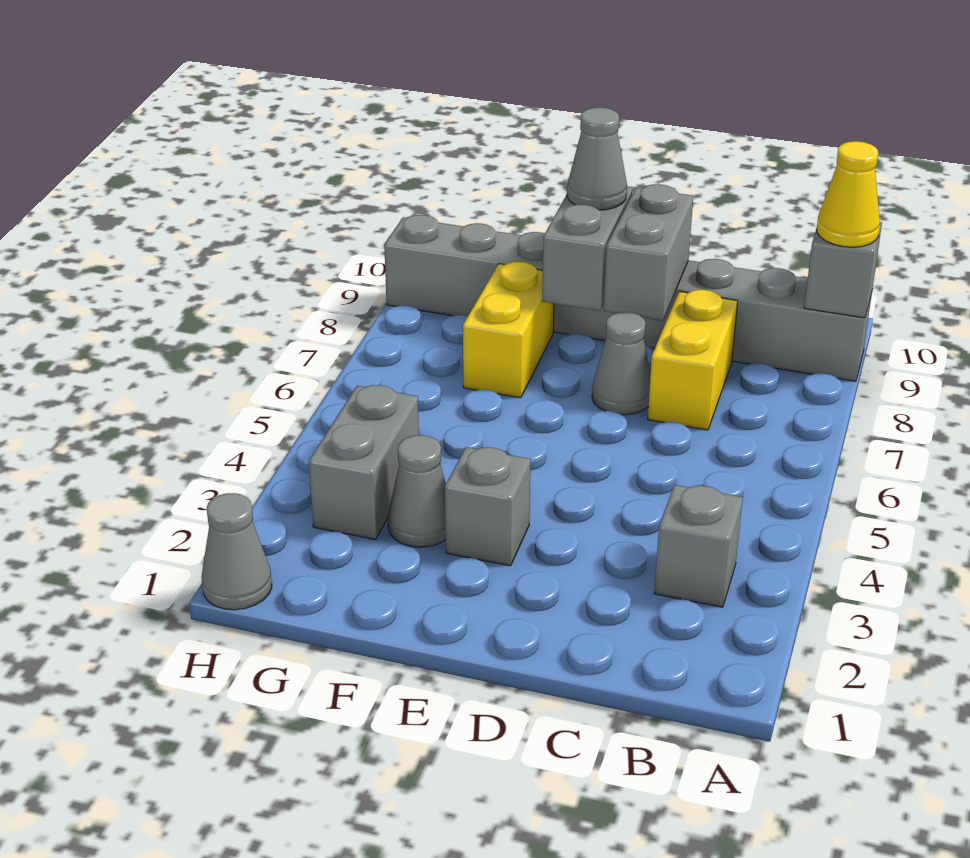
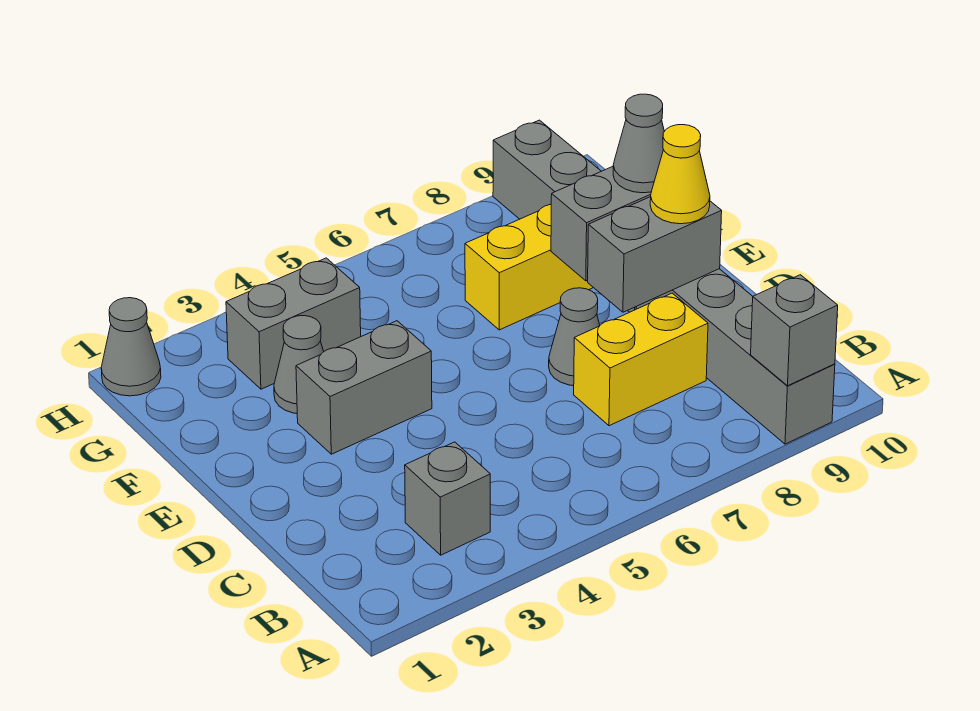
yellow 1x1 cone [817,141,880,247] -> yellow 1x1 cone moved to [650,125,710,224]
grey 1x1 brick [445,447,531,566] -> grey 1x2 brick [296,321,432,454]

